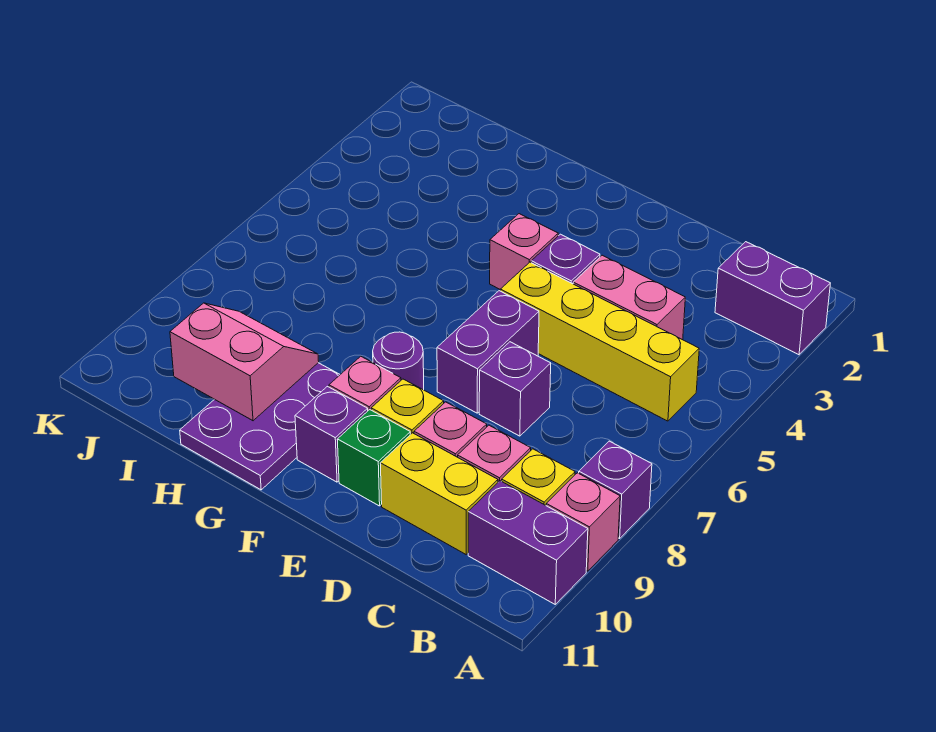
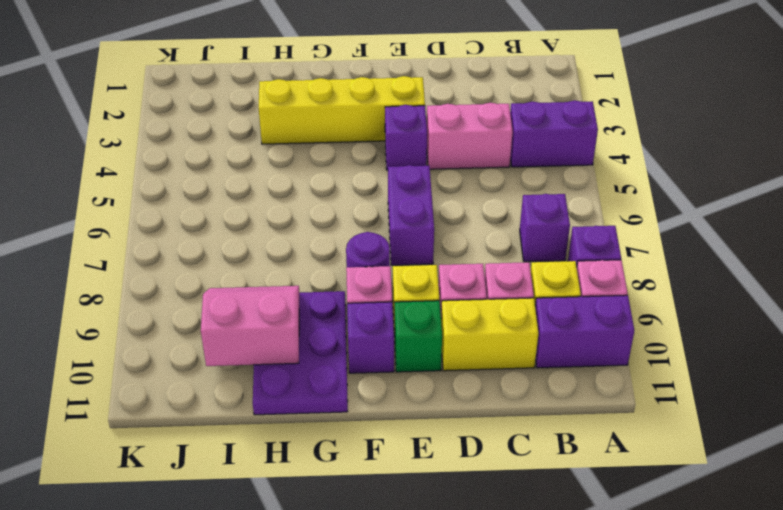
purple 1x2 brick [715,242,830,355] -> purple 1x2 brick moved to [510,100,598,167]
yellow 1x4 brick [500,262,699,421] -> yellow 1x4 brick moved to [259,76,425,144]
purple 1x1 brick [479,342,551,436] -> purple 1x1 brick moved to [520,194,570,262]
pink 1x1 brick [490,214,558,289] -> none

